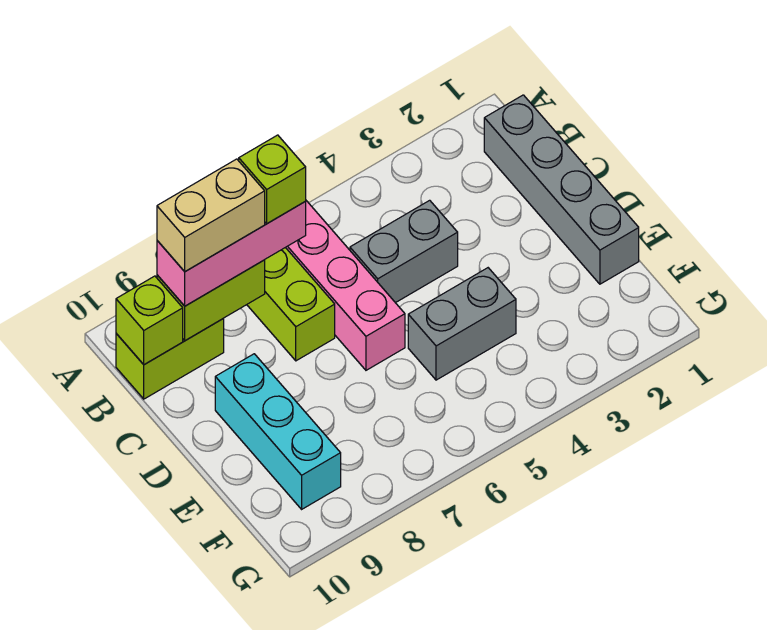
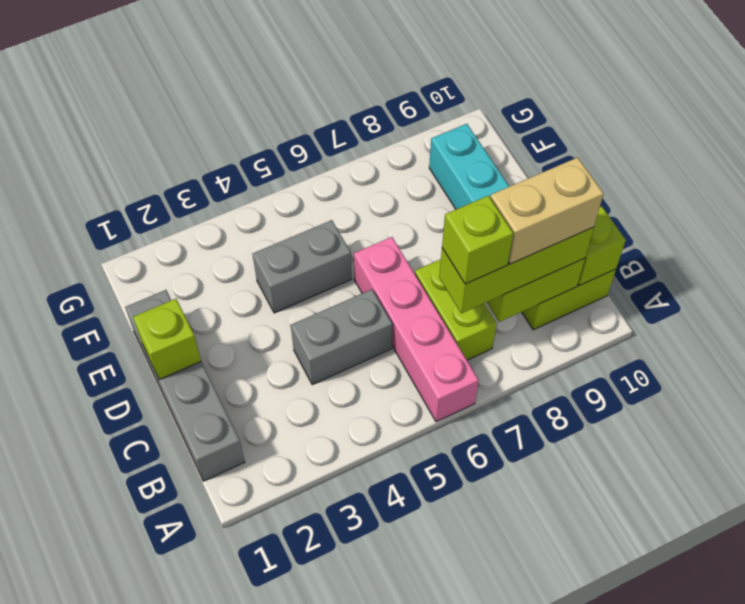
pink 1x3 brick [157,202,306,306] -> lime 1x3 brick [439,227,594,313]
none -> lime 1x1 brick [133,299,201,380]

